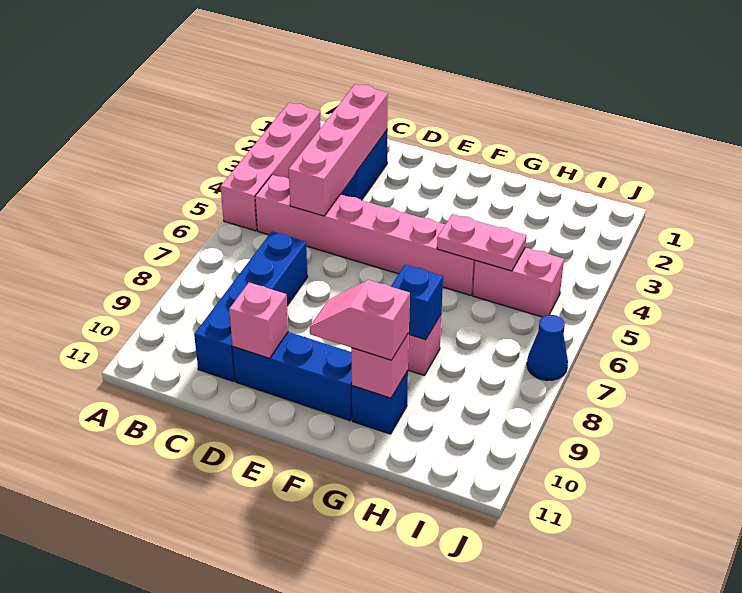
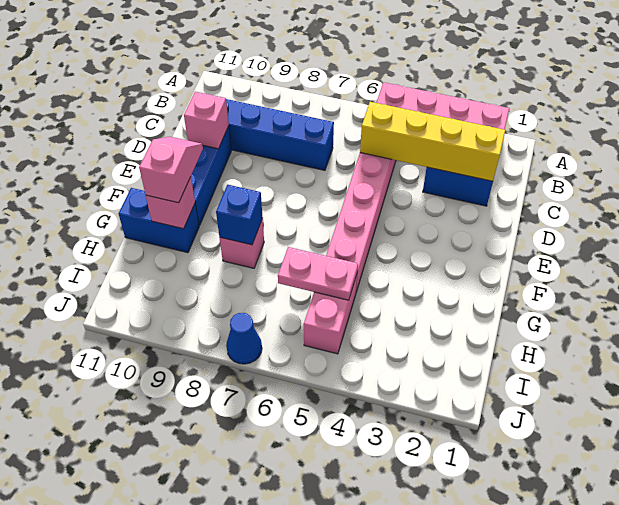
pink 1x4 brick [289,84,388,216] -> yellow 1x4 brick [360,102,505,181]
pink 1x2 plate [437,214,527,271] -> pink 1x2 plate turned to [278,247,358,300]
blue 1x1 brick [352,371,408,434] -> blue 1x2 brick [119,188,199,253]

